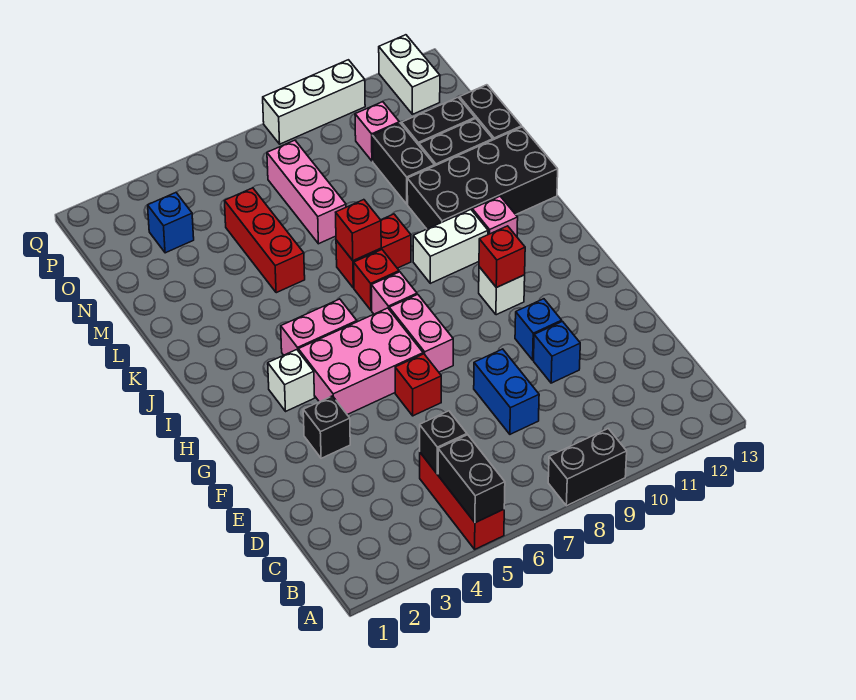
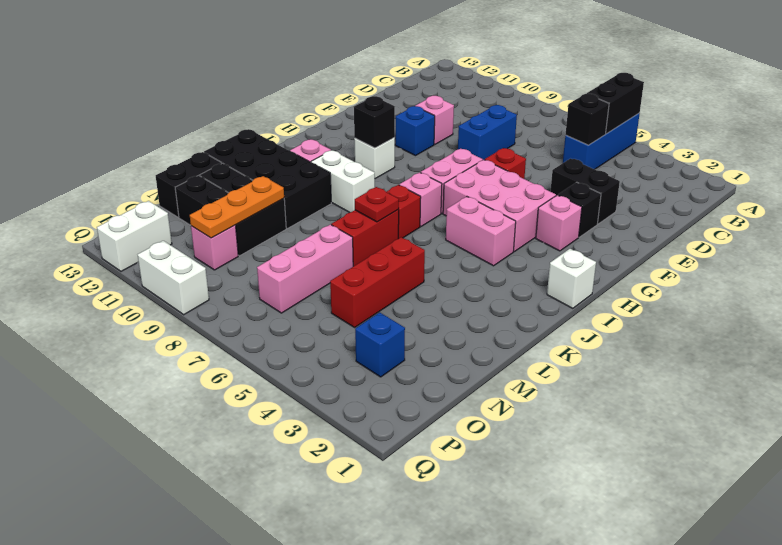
red 1x3 brick [420,453,504,549] -> blue 1x3 brick [563,113,640,169]
black 1x2 brick [548,429,627,506] -> black 1x2 brick moved to [550,159,620,224]
blue 1x1 brick [534,322,580,383] -> pink 1x1 brick [416,96,454,144]
none -> pink 1x1 brick [536,195,582,251]
white 1x1 brick [268,350,315,411] -> white 1x1 brick moved to [547,249,596,308]
red 1x1 brick [479,226,525,288] -> black 1x1 brick [354,96,395,148]
red 1x2 brick [336,214,411,288] -> red 1x2 brick turned to [331,210,399,266]
red 1x1 brick [336,200,381,261] -> red 1x1 plate [355,187,399,222]
none -> orange 1x3 plate [190,176,284,238]
white 1x3 brick [263,60,365,144] -> white 1x2 brick [138,241,209,315]

